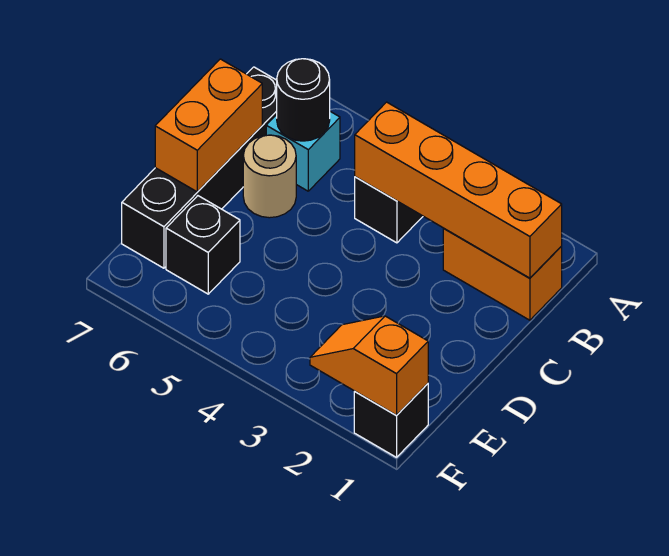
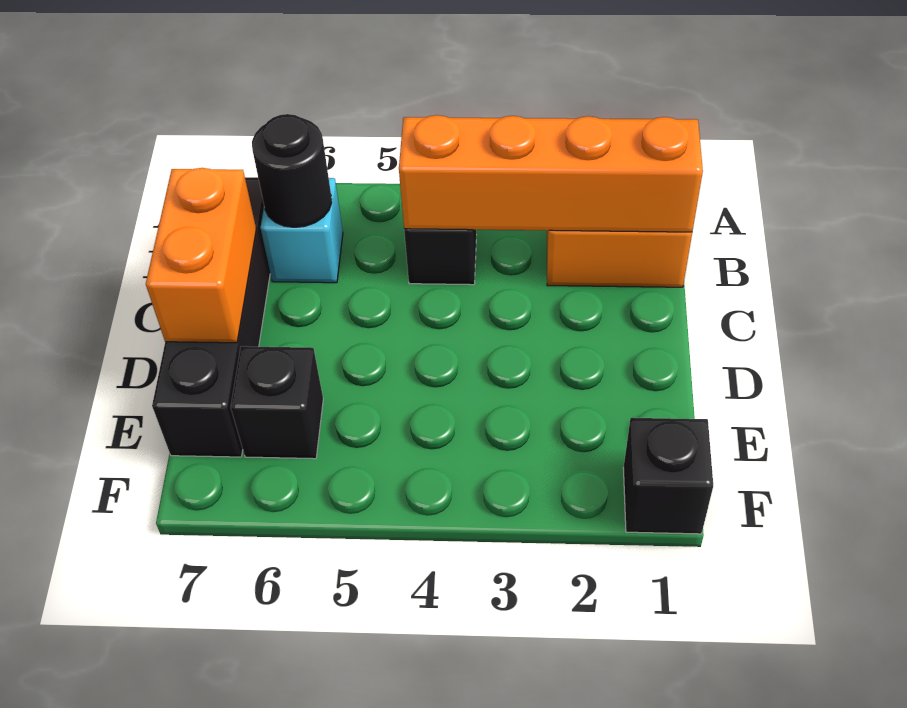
tan 1x1 round brick [243,135,296,218] -> none
orange 1x2 slope [310,316,428,415] -> none

